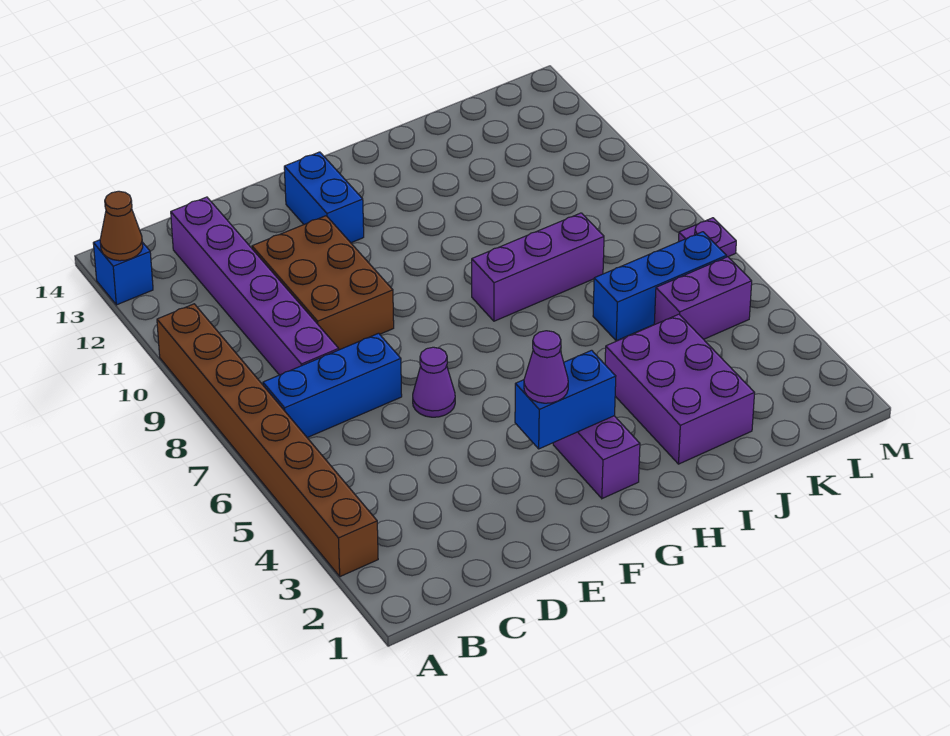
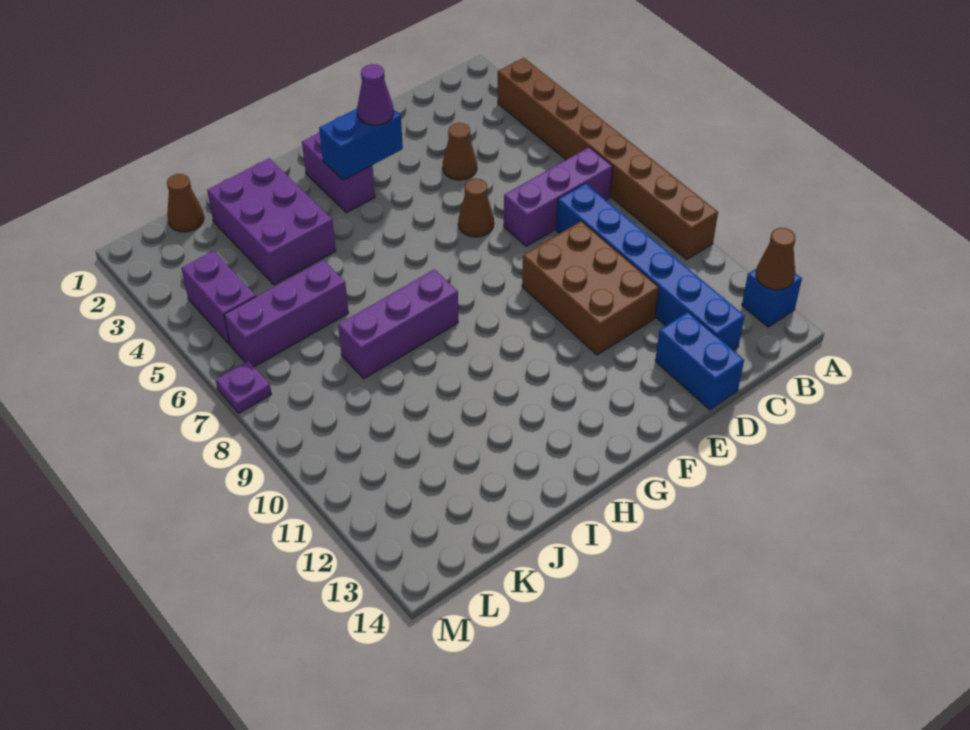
blue 1x3 brick [263,333,402,438] -> purple 1x3 brick [504,147,613,246]
purple 1x6 brick [171,197,339,375] -> blue 1x6 brick [556,183,745,350]
none -> brown 1x1 cone [443,123,477,180]
purple 1x1 cone [413,347,455,417] -> brown 1x1 cone [458,179,494,237]
blue 1x2 brick [284,152,364,243] -> blue 1x2 brick moved to [655,312,744,410]
blue 1x3 brick [593,232,727,341] -> purple 1x3 brick [224,260,348,367]
none -> brown 1x1 cone [167,174,204,232]
purple 1x2 brick [654,257,752,339] -> purple 1x2 brick turned to [181,251,256,345]

